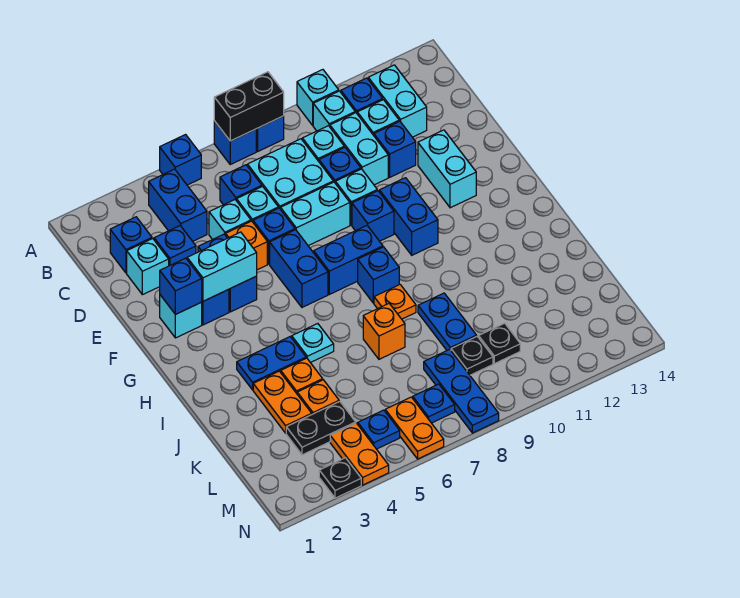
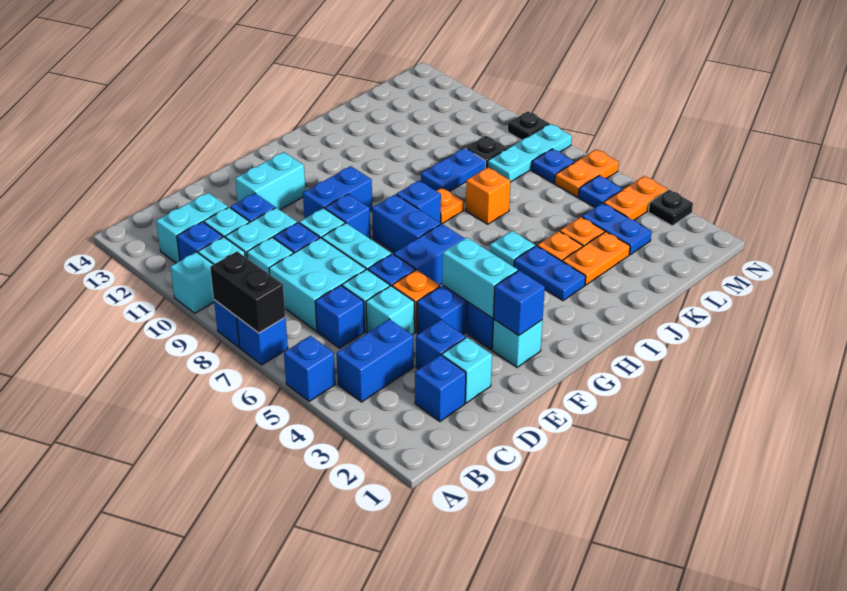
black 1x2 plate [286,401,356,455] -> blue 1x2 plate [582,203,652,255]
blue 1x3 plate [424,349,499,433] -> cyan 1x3 plate [488,124,572,182]
black 1x1 plate [479,323,520,364] -> black 1x1 plate moved to [508,111,549,140]

